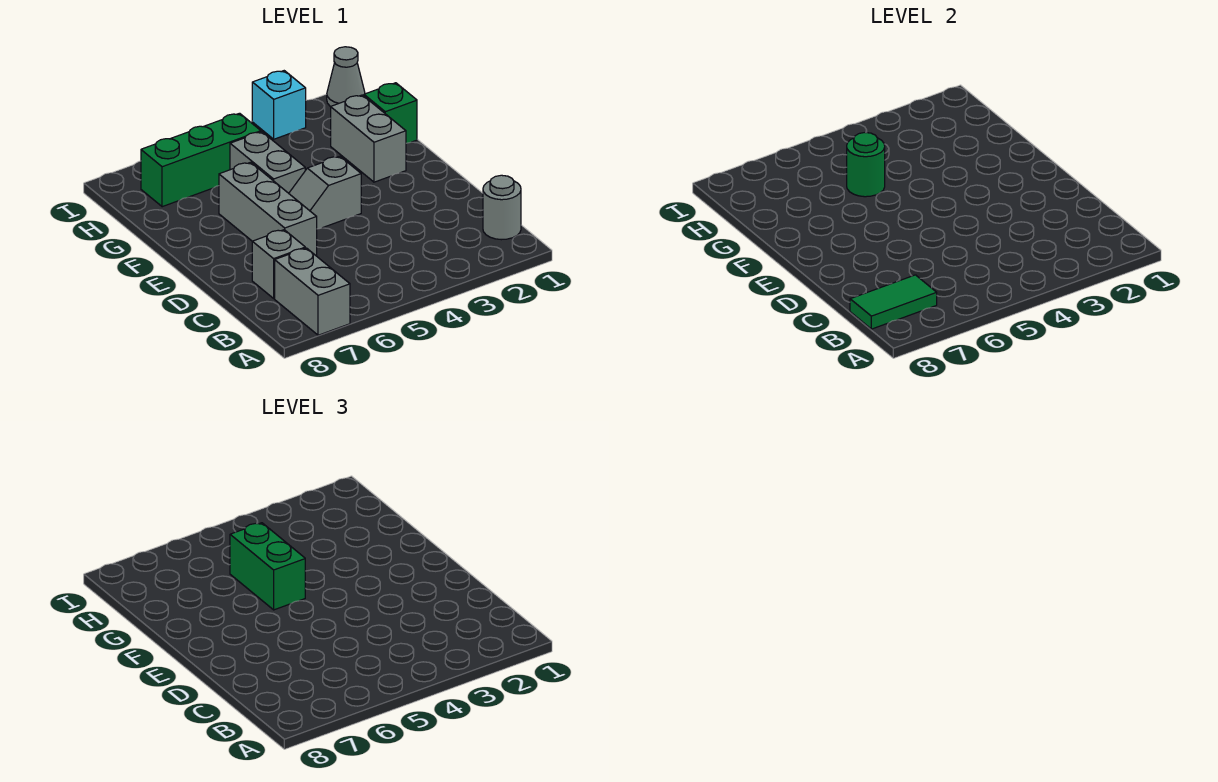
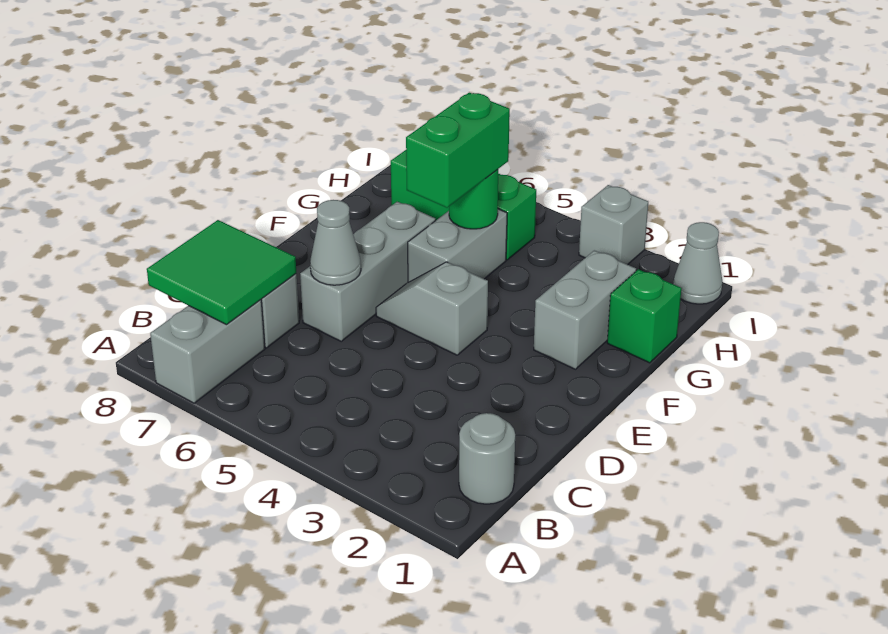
green 1x2 tile [850,275,937,329] -> green 2x2 tile [147,220,296,325]
none -> grey 1x1 cone [310,200,361,285]
cyan 1x1 brick [252,71,306,139] -> grey 1x1 brick [579,185,648,265]

